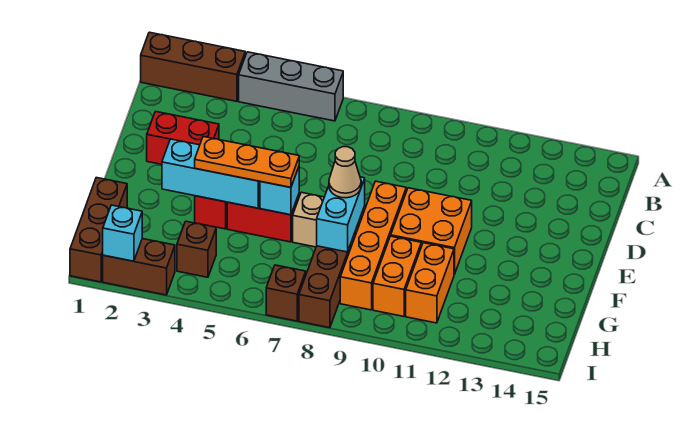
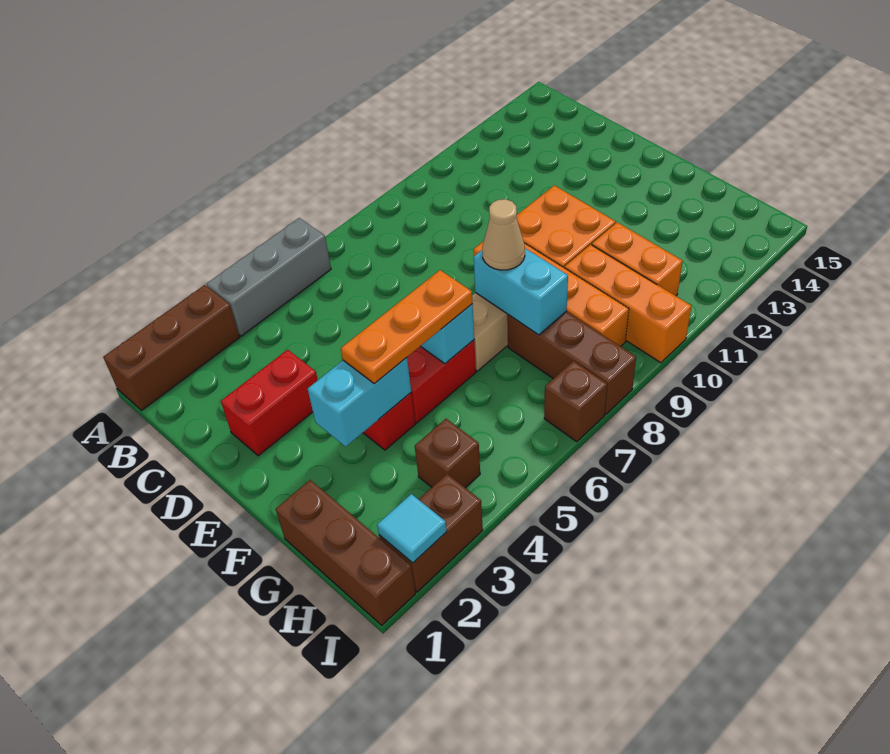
cyan 1x3 brick [162,139,260,208] -> cyan 1x2 brick [308,357,411,447]
orange 1x2 brick [373,236,421,316] -> orange 1x3 brick [565,245,691,363]
cyan 1x1 brick [103,205,142,261] -> cyan 1x1 tile [377,494,447,563]

